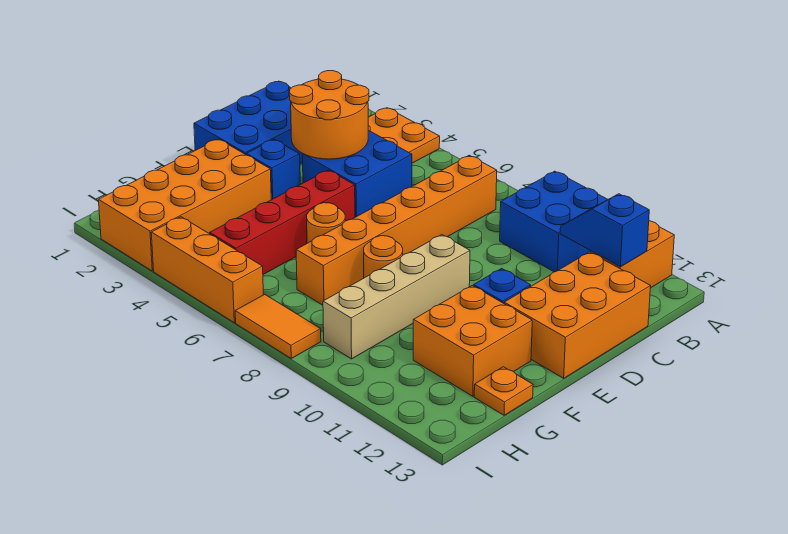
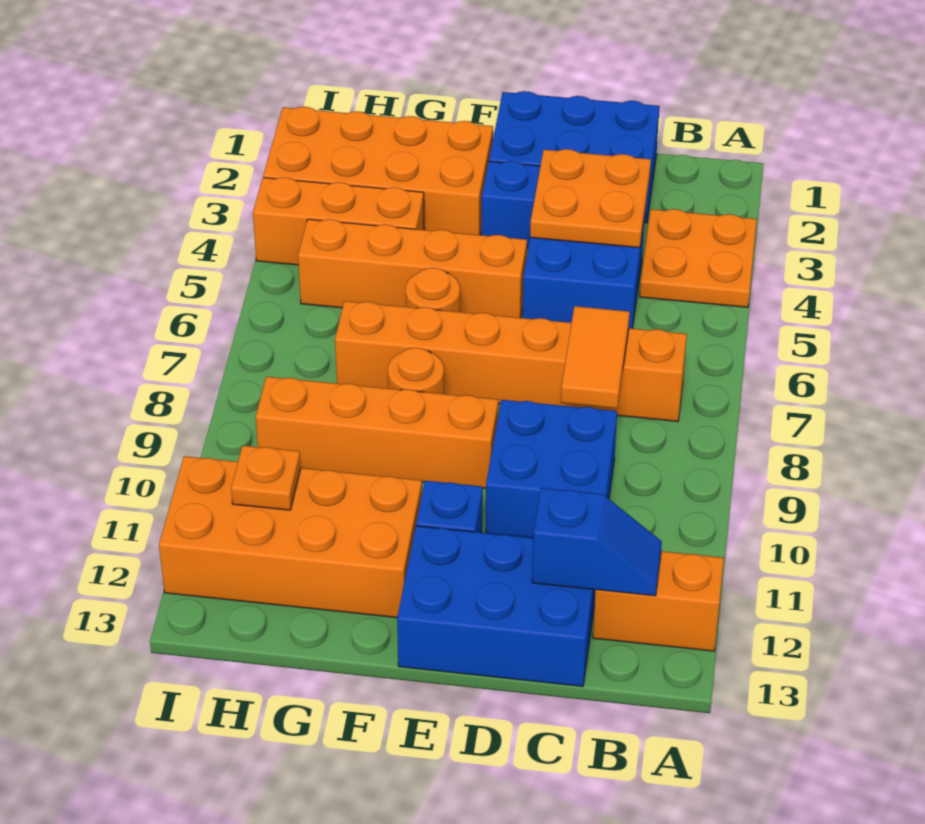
blue 2x2 brick [500,171,608,272] -> blue 2x2 brick moved to [486,400,617,538]
blue 1x2 slope [560,194,649,267] -> blue 1x2 slope turned to [532,488,662,596]
orange 2x2 round brick [289,71,369,159] -> orange 2x2 plate [530,149,651,248]
orange 2x3 brick [504,252,651,378] -> blue 2x3 brick [397,526,595,686]
red 1x4 brick [210,170,355,274] -> orange 1x4 brick [298,219,527,318]
tan 1x4 brick [323,235,470,359] -> orange 1x4 brick [256,377,498,488]
orange 2x2 brick [413,285,532,396] -> orange 2x4 brick [159,456,422,618]
orange 1x1 plate [474,367,533,415] -> orange 1x1 plate moved to [231,446,301,510]
orange 1x3 brick [151,217,263,323] -> orange 1x3 brick turned to [253,177,424,265]
orange 1x2 tile [235,294,321,358] -> orange 1x2 tile moved to [561,306,630,408]

